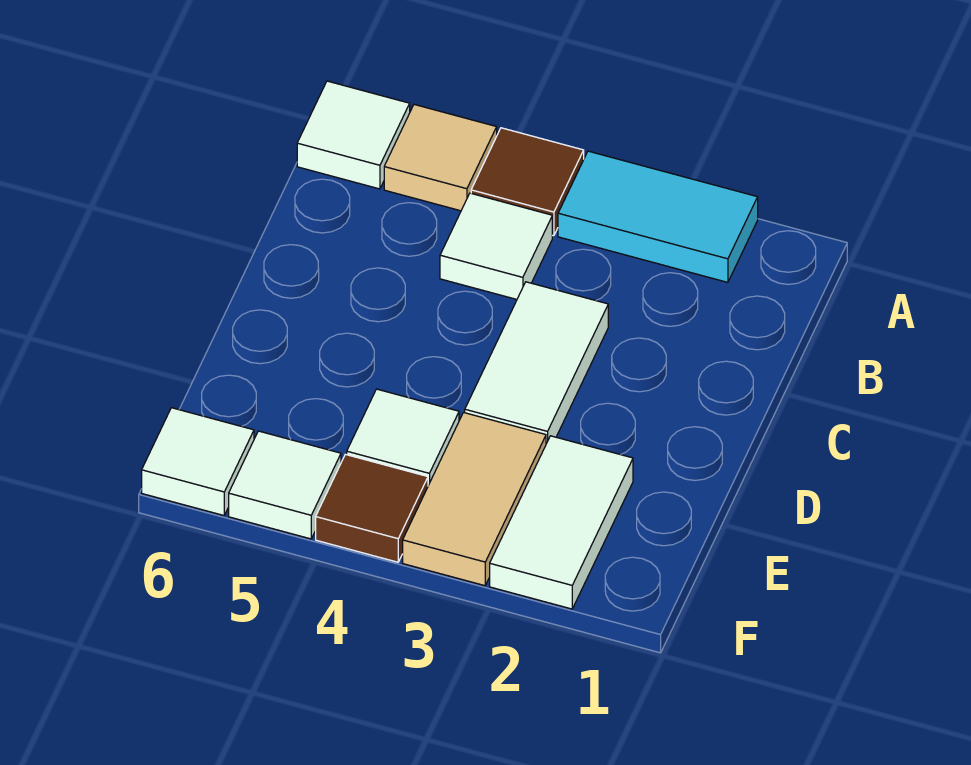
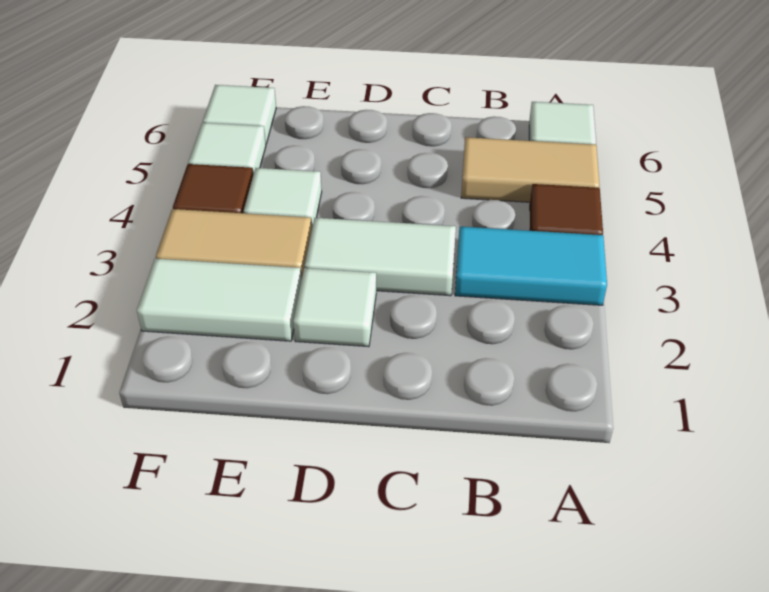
cyan 1x2 tile [558,151,758,282] -> cyan 1x2 tile turned to [455,227,607,305]
tan 1x1 tile [384,105,497,211] -> tan 1x2 tile [461,137,600,202]
white 1x1 tile [440,193,552,299] -> white 1x1 tile moved to [293,268,376,347]

